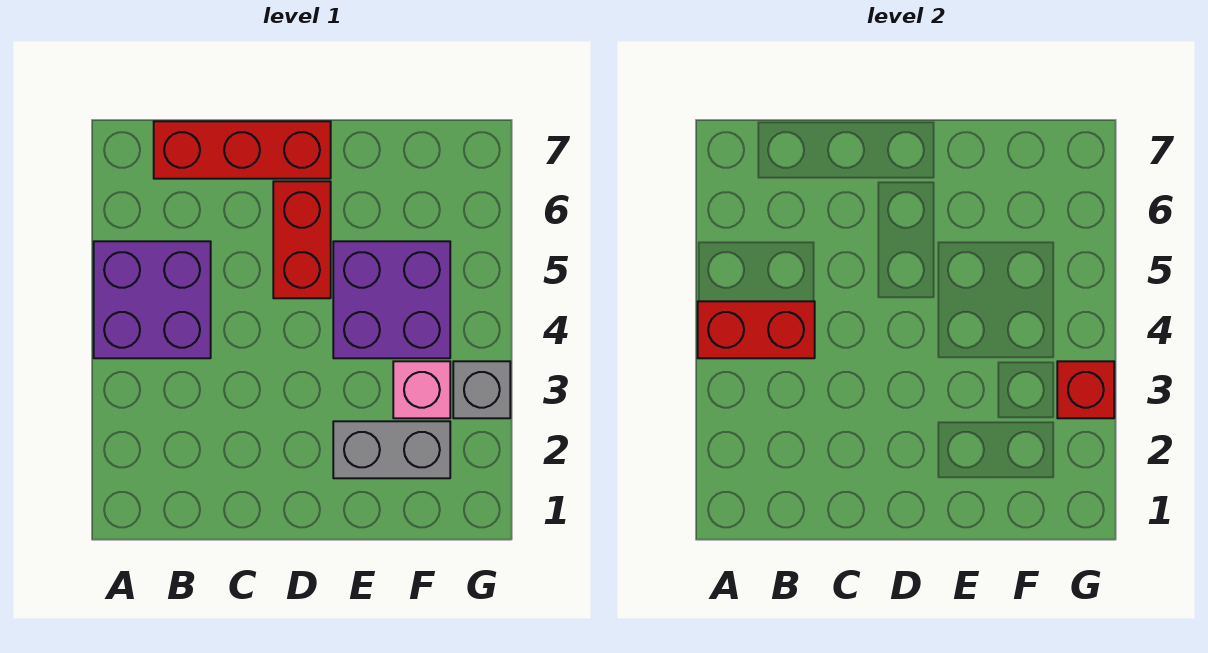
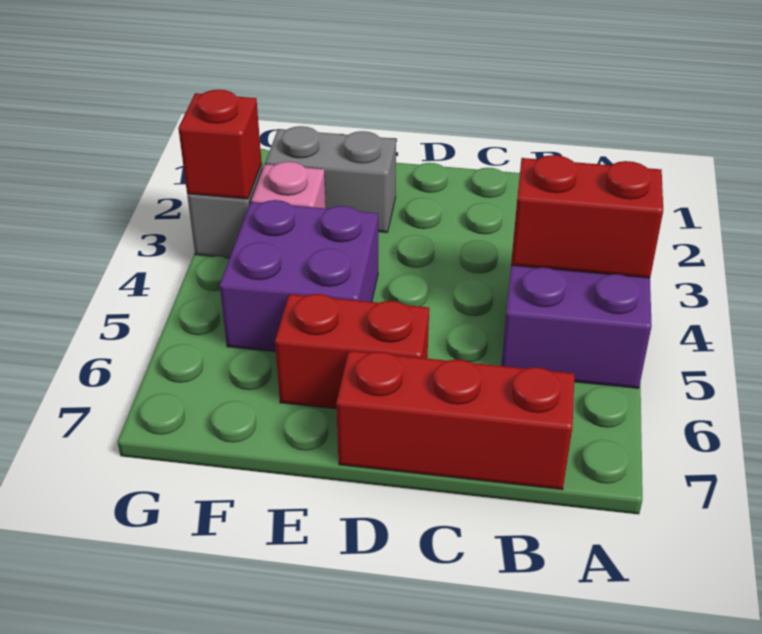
red 1x2 brick [273,181,331,298] -> red 1x2 brick turned to [275,294,429,409]

